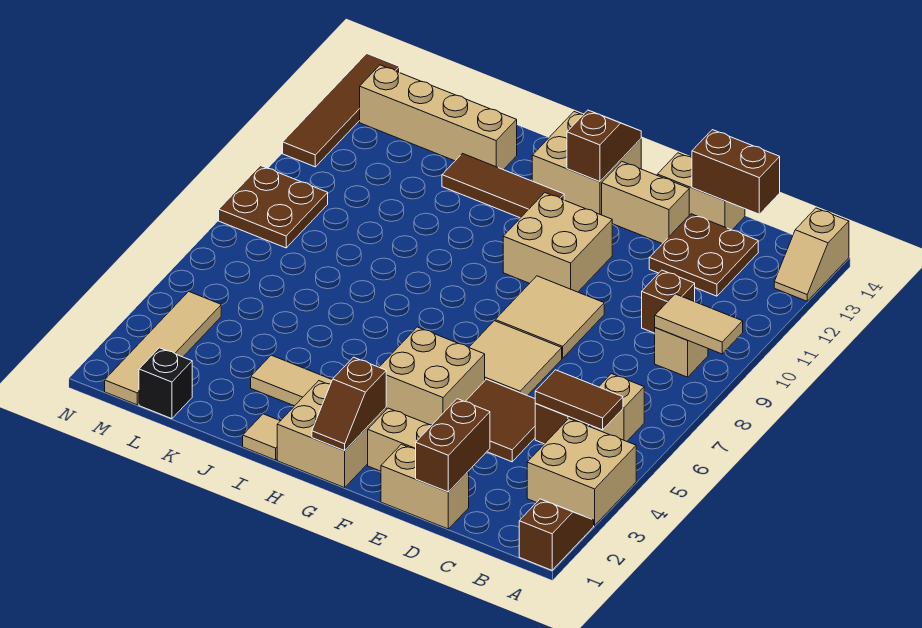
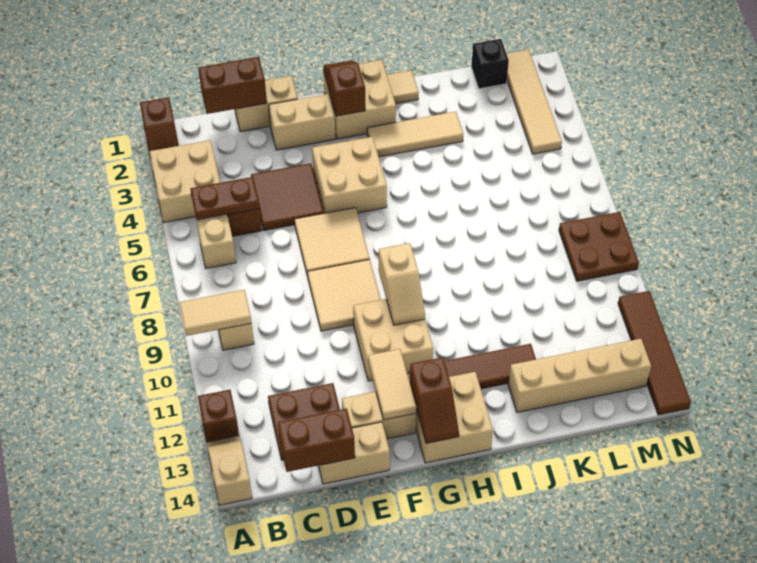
brown 1x2 tile [535,370,623,430] -> brown 1x2 plate [190,177,259,220]
brown 1x1 brick [642,270,695,333] -> brown 1x1 brick moved to [198,390,239,442]
brown 1x2 brick [416,399,490,492] -> brown 1x2 brick turned to [198,57,267,114]
none -> tan 1x2 tile [368,349,416,420]
none -> tan 1x2 slope [379,243,425,325]

